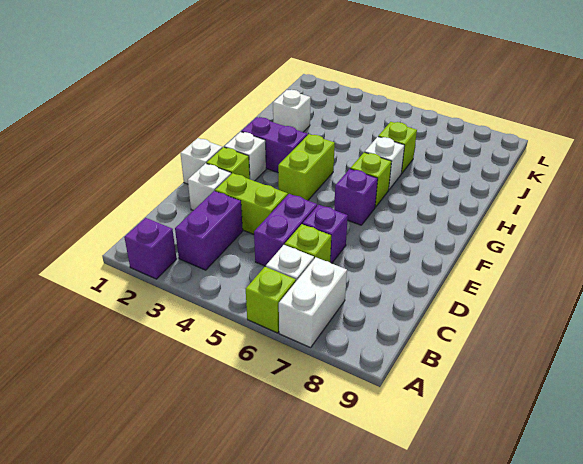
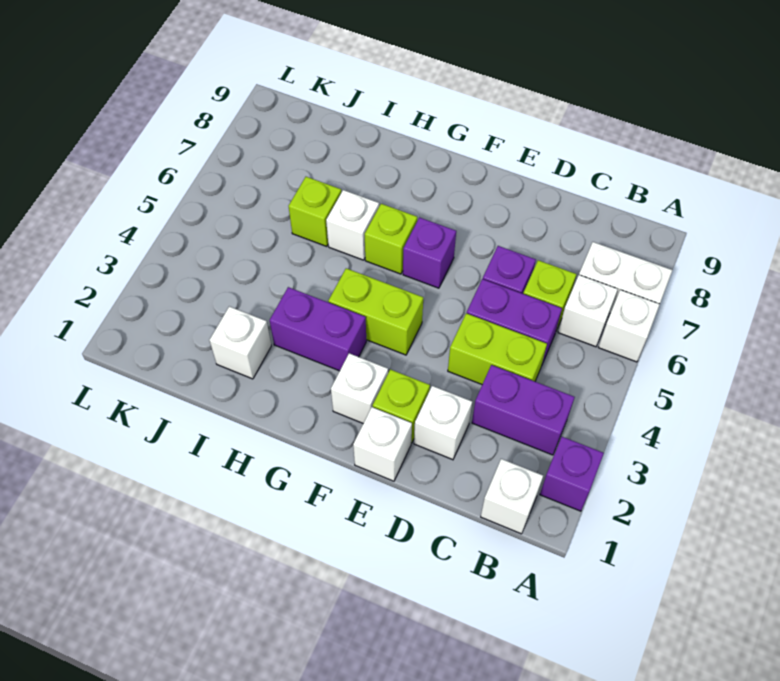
lime 1x1 brick [246,267,296,333] -> white 1x1 brick [598,290,660,362]
none -> white 1x1 brick [481,459,543,534]
lime 1x2 brick [215,173,288,234] -> lime 1x2 brick turned to [448,313,547,384]
purple 1x2 brick [241,117,308,173] -> purple 1x2 brick turned to [270,287,366,371]

